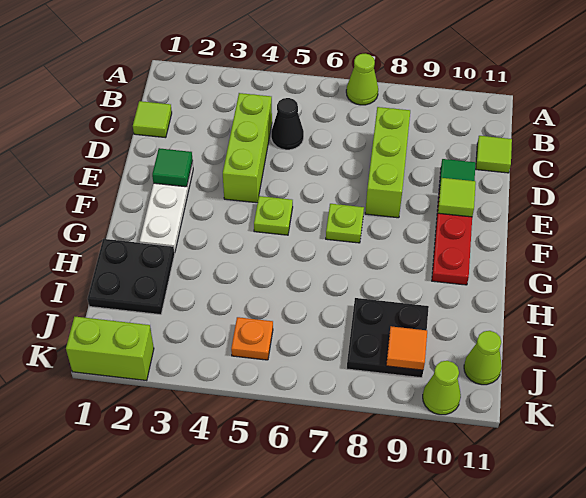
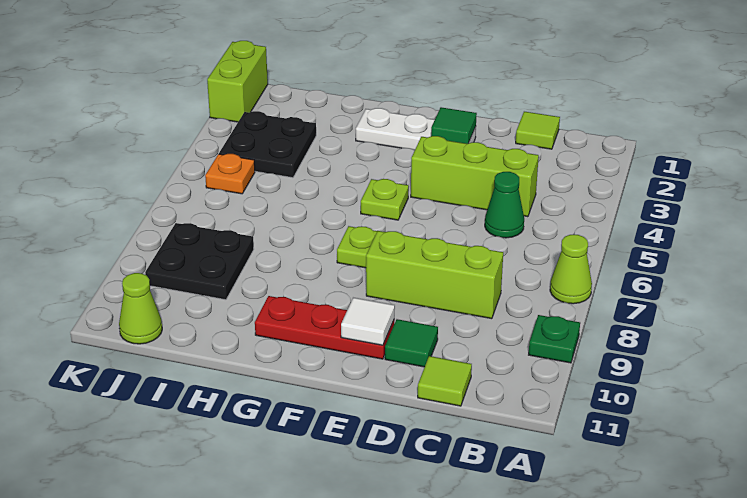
none -> green 1x1 plate [529,315,580,363]
black 1x1 cone [271,98,304,150] -> green 1x1 cone [485,172,524,238]
lime 1x1 tile [438,178,476,217] -> white 1x1 tile [341,298,395,345]
black 2x2 plate [88,239,175,315] -> black 2x2 plate moved to [219,111,316,178]
orange 1x1 tile [386,326,427,370] -> none
lime 1x1 cone [423,361,461,415] -> none

